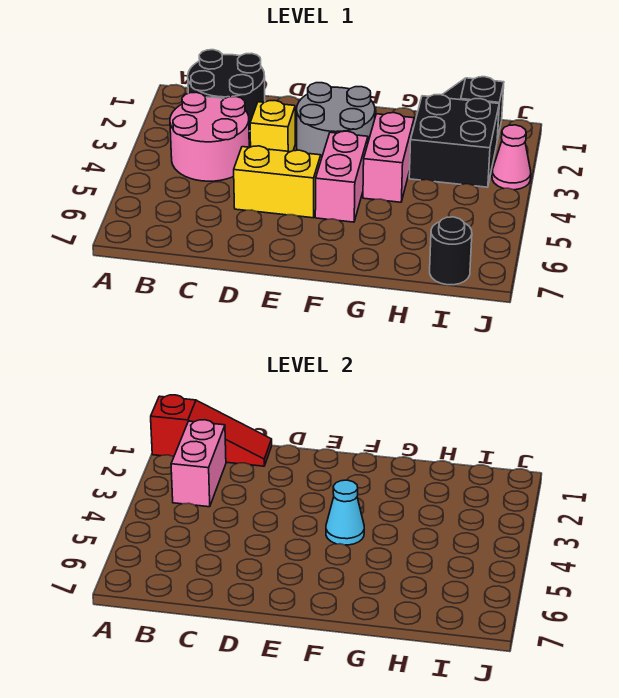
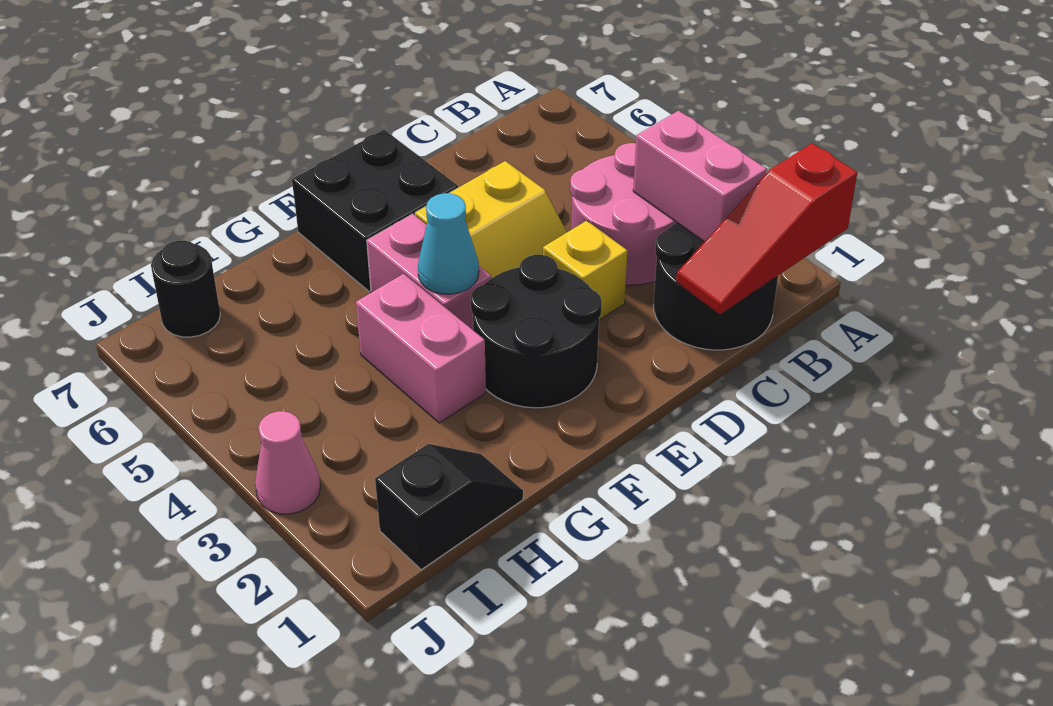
grey 2x2 round brick [297,83,375,156] -> black 2x2 round brick [471,255,602,408]
black 2x2 brick [409,95,499,187] -> black 2x2 brick moved to [292,130,458,292]

